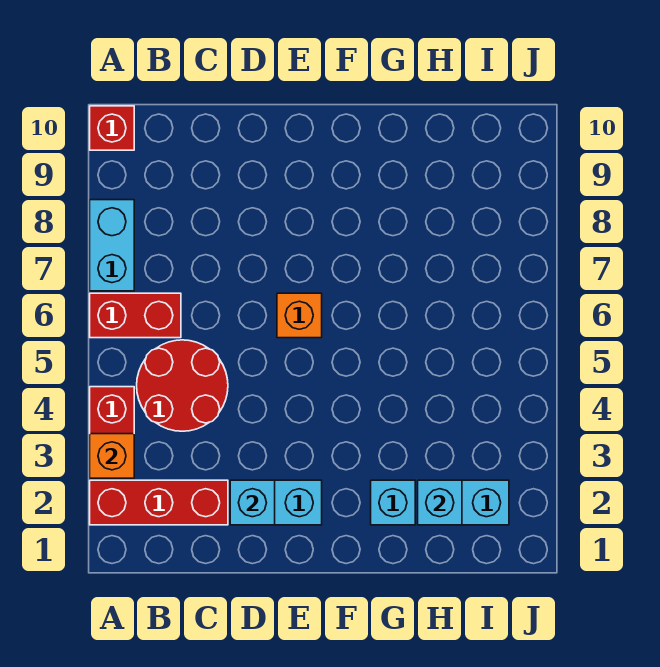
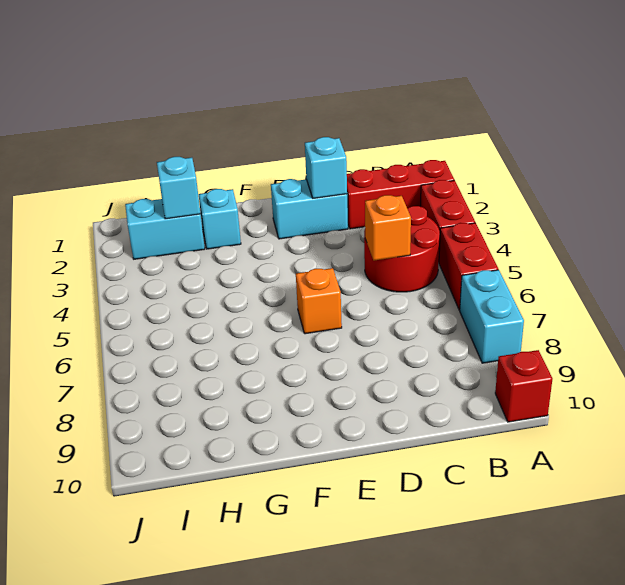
orange 1x1 brick [90,434,134,478] -> orange 1x1 brick moved to [365,195,411,261]
red 1x2 brick [90,293,181,338] -> red 1x2 brick turned to [439,223,498,310]

